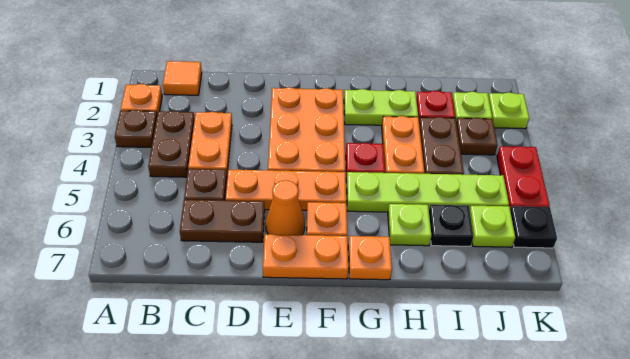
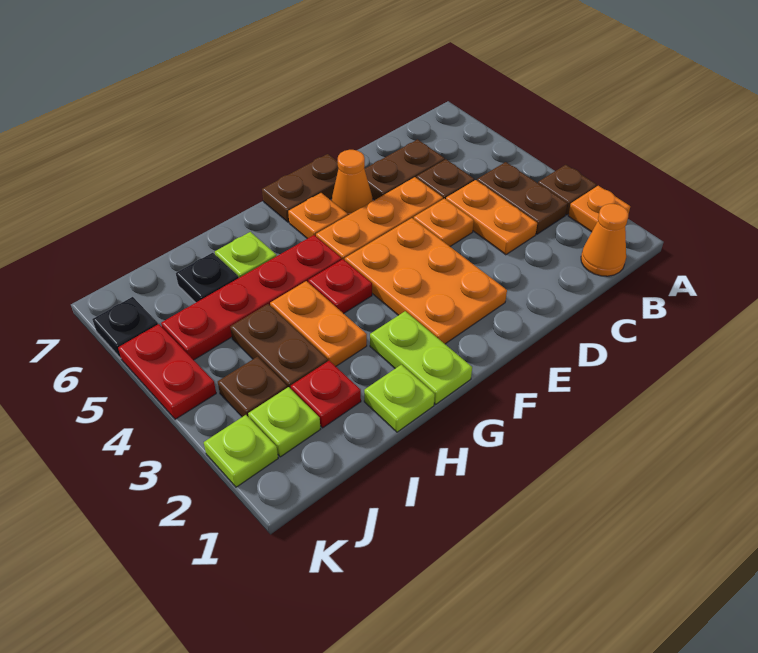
orange 1x1 tile [163,61,202,95] -> orange 1x1 cone [581,204,628,276]
orange 1x2 plate [263,234,348,279] -> brown 1x2 plate [262,154,338,222]
lime 1x2 plate [344,89,418,125] -> lime 1x2 plate turned to [370,311,472,404]
lime 1x4 plate [346,172,509,212] -> red 1x4 plate [161,235,342,360]
orange 1x1 plate [348,236,392,280] -> orange 1x1 plate moved to [414,198,474,246]
lime 1x1 plate [470,206,515,247] -> lime 1x1 plate moved to [364,365,435,432]

